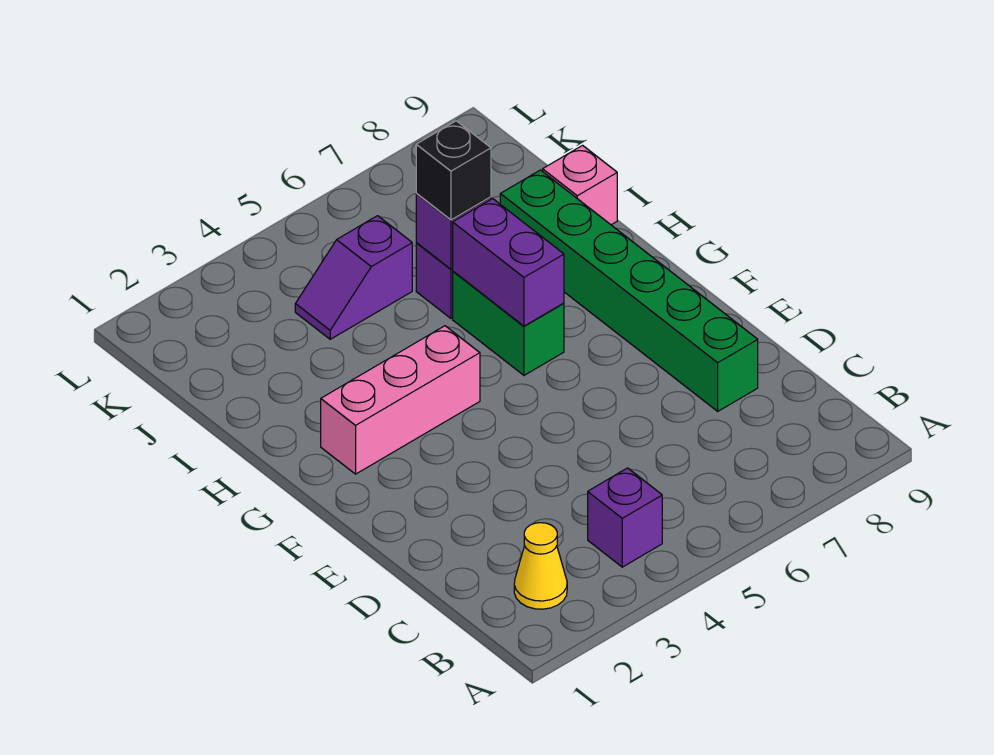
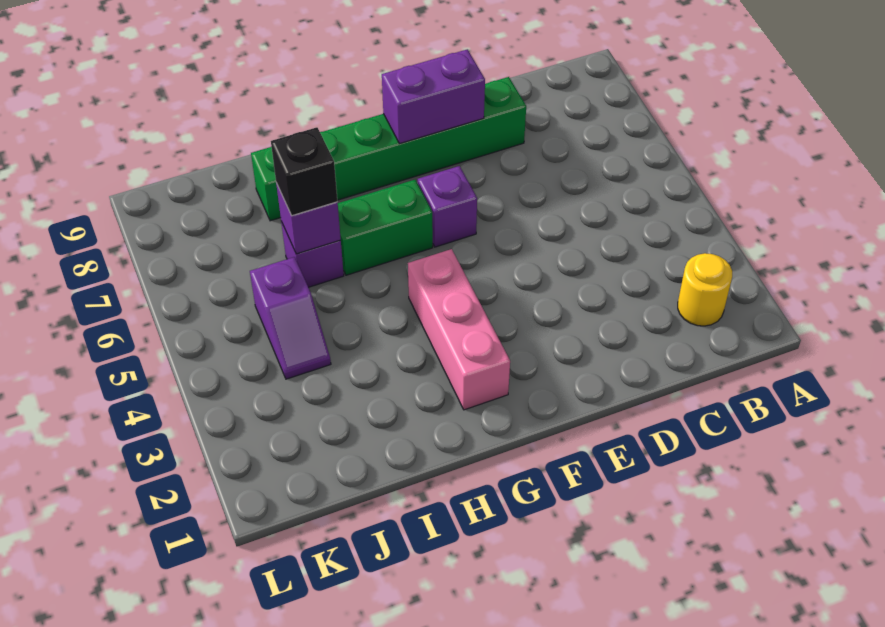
yellow 1x1 cone [514,523,567,609] -> yellow 1x1 round brick [678,253,732,326]
purple 1x1 brick [588,468,662,567] -> purple 1x1 brick moved to [418,166,477,247]
purple 1x2 brick [453,199,564,326] -> purple 1x2 brick moved to [382,49,485,144]
pink 1x1 brick [543,145,617,225] -> none

